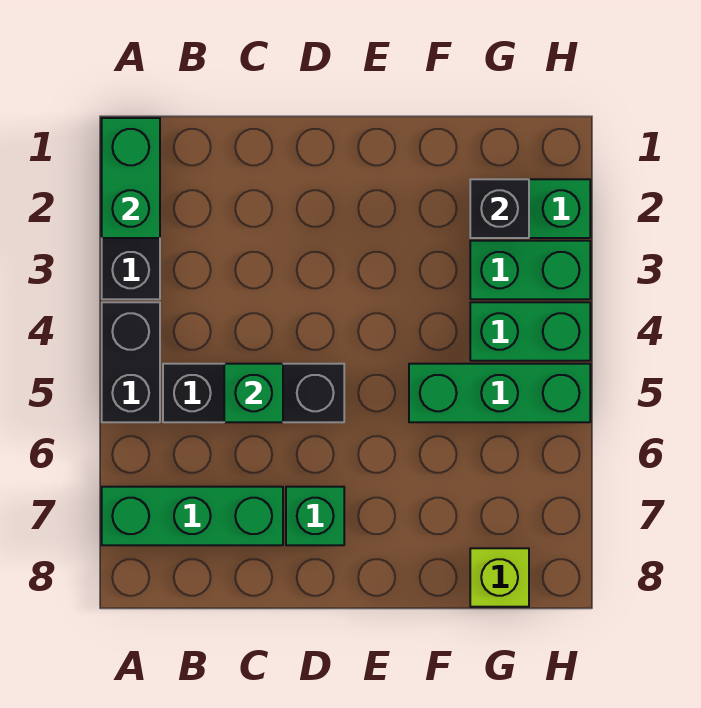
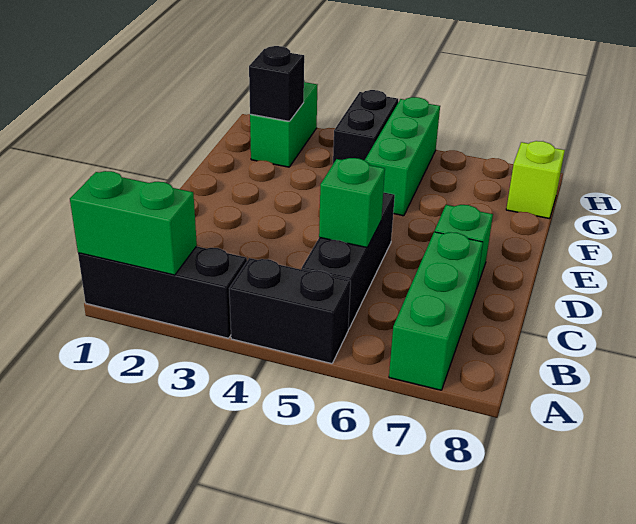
green 1x2 brick [470,241,590,299] -> none
green 1x2 brick [470,302,590,361] -> black 1x2 brick [333,90,398,164]

